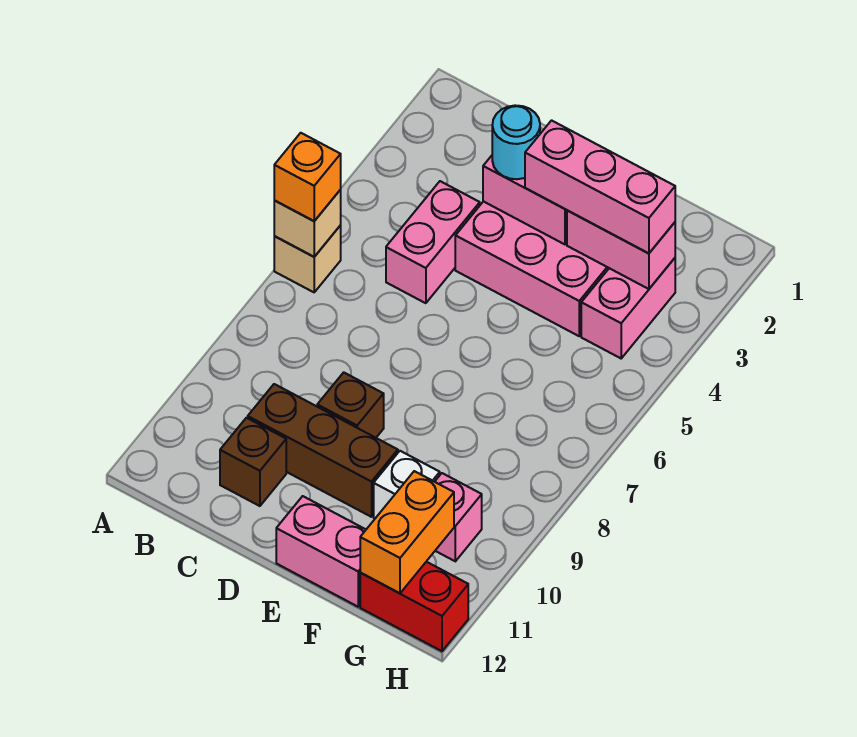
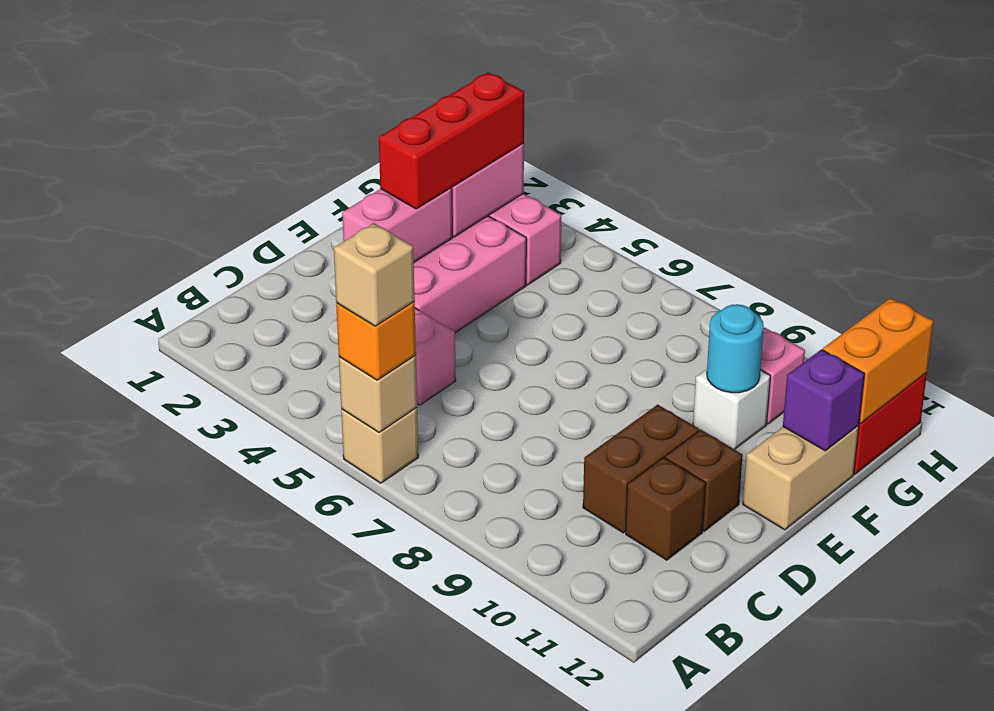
none -> tan 1x1 brick [334,223,415,326]
brown 1x3 brick [248,384,398,517] -> brown 1x2 brick [583,405,699,533]
cyan 1x1 round brick [492,105,540,179] -> cyan 1x1 round brick moved to [707,304,764,393]
brown 1x1 brick [317,372,384,438] -> brown 1x1 brick moved to [665,430,743,531]
pink 1x3 brick [525,120,675,253] -> red 1x3 brick [379,73,524,209]
pink 1x2 brick [276,496,366,607] -> tan 1x2 brick [743,426,859,530]
none -> purple 1x1 brick [783,349,864,451]
orange 1x2 brick [360,471,454,593] -> orange 1x2 brick turned to [823,298,934,423]

